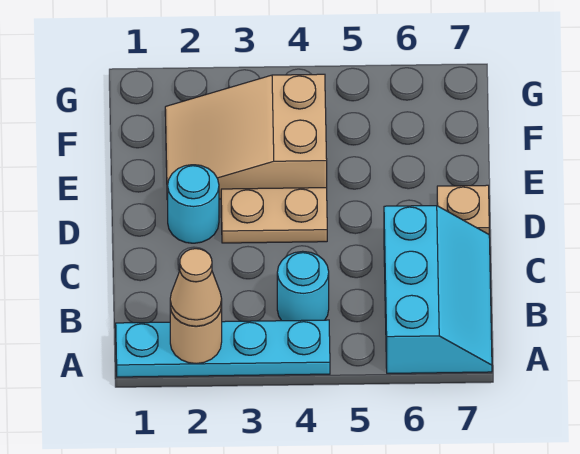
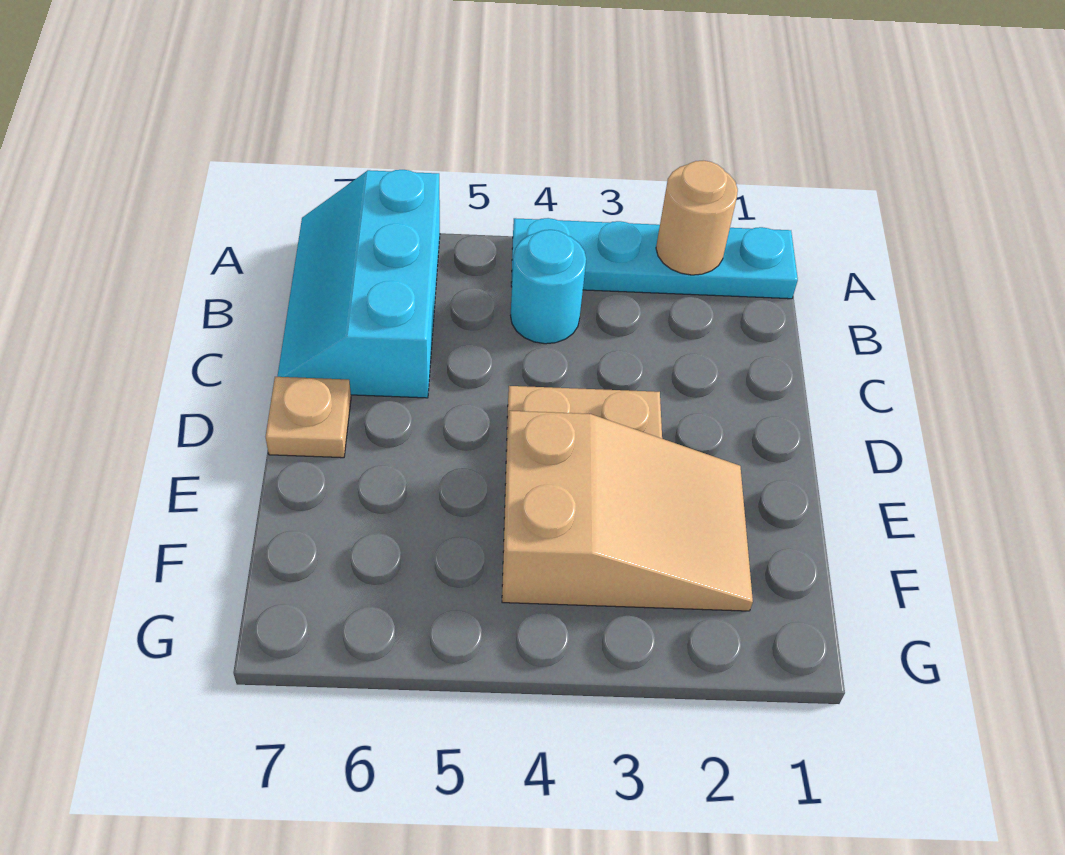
tan 1x1 cone [170,249,222,326] -> none
cyan 1x1 round brick [168,165,219,243] -> none

